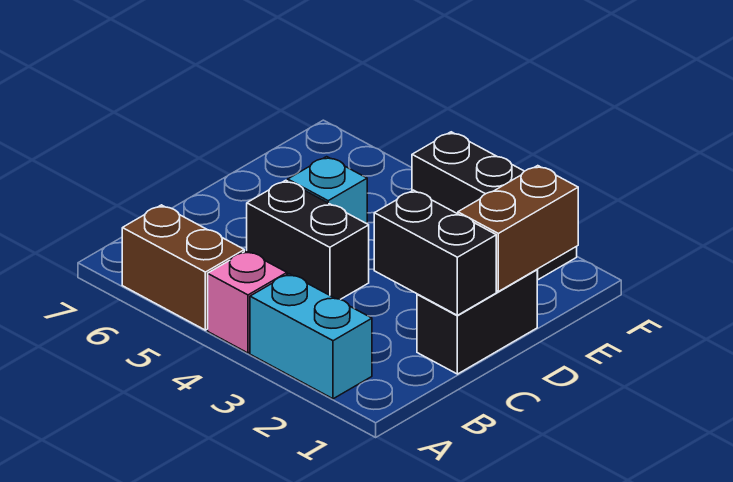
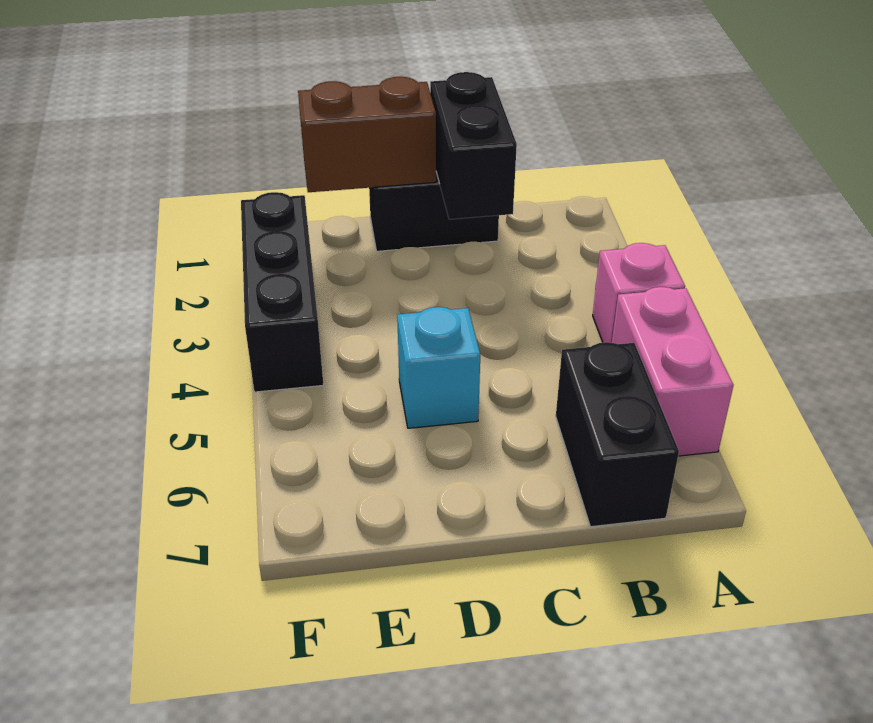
cyan 1x2 brick [250,274,372,399] -> none
brown 1x2 brick [122,205,244,330] -> pink 1x2 brick [612,287,734,456]
black 1x2 brick [247,180,369,299] -> black 1x2 brick moved to [556,342,679,527]

